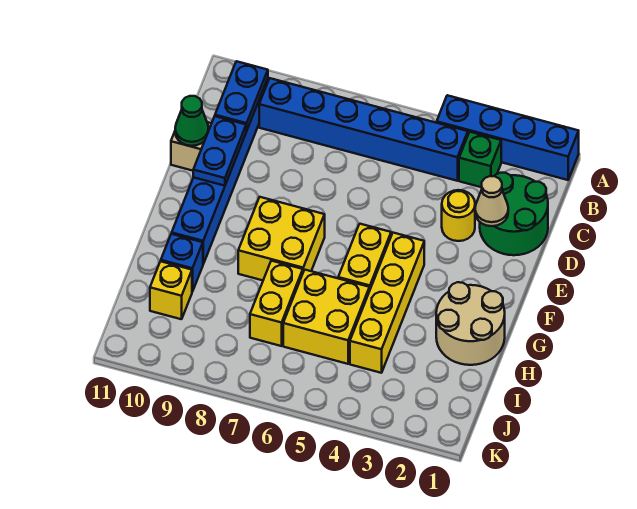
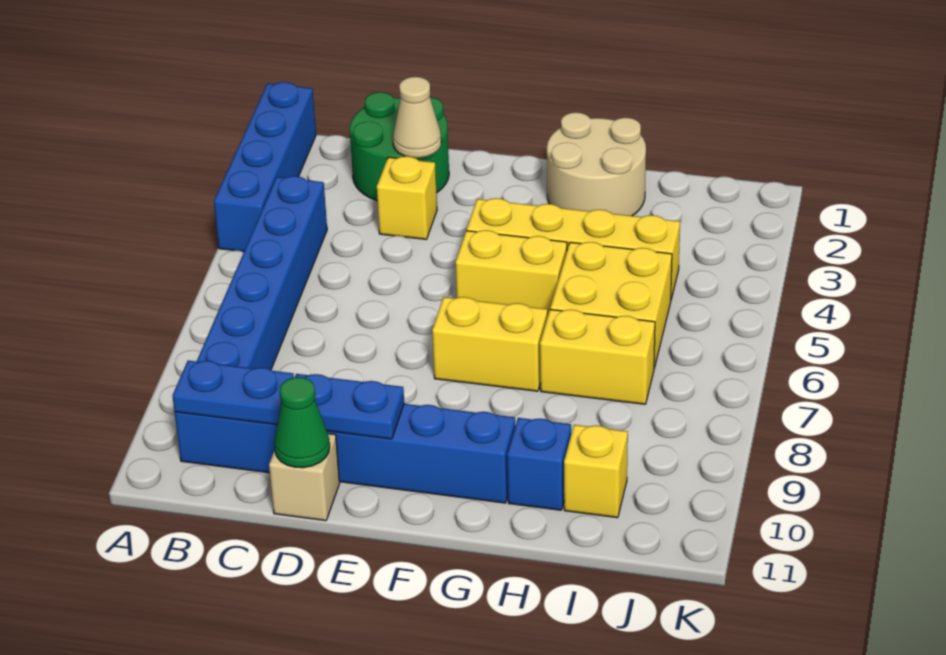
green 1x1 brick [459,132,501,187] -> none
yellow 1x1 round brick [442,190,475,241] -> yellow 1x1 brick [377,156,437,239]
yellow 2x2 brick [238,197,325,280] -> yellow 1x2 brick [432,297,547,391]

